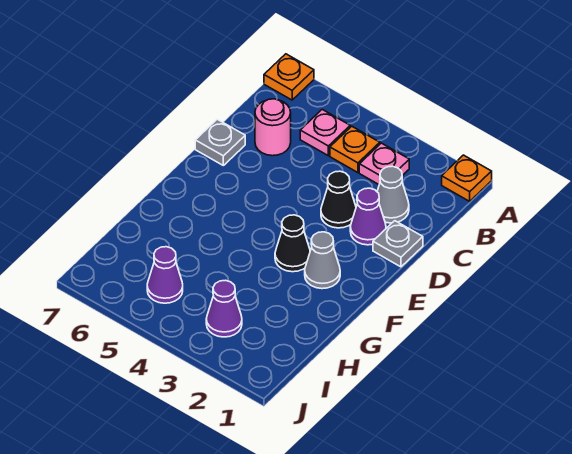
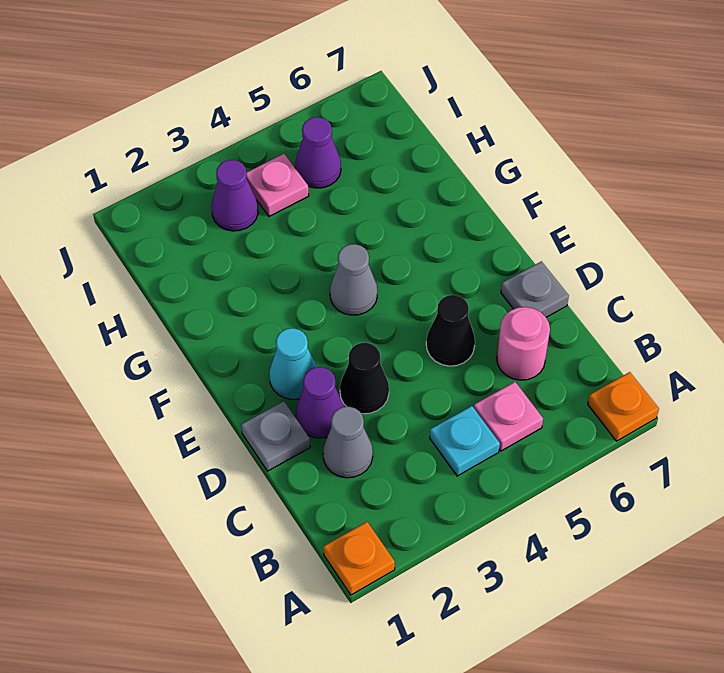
pink 1x1 plate [359,143,409,184] -> pink 1x1 plate moved to [246,154,309,216]
orange 1x1 plate [330,126,380,173] -> cyan 1x1 plate [430,406,500,476]
none -> cyan 1x1 cone [269,328,317,399]
grey 1x1 cone [305,232,340,289] -> grey 1x1 cone moved to [330,244,378,315]
black 1x1 cone [275,215,310,272] -> black 1x1 cone moved to [426,295,475,366]

